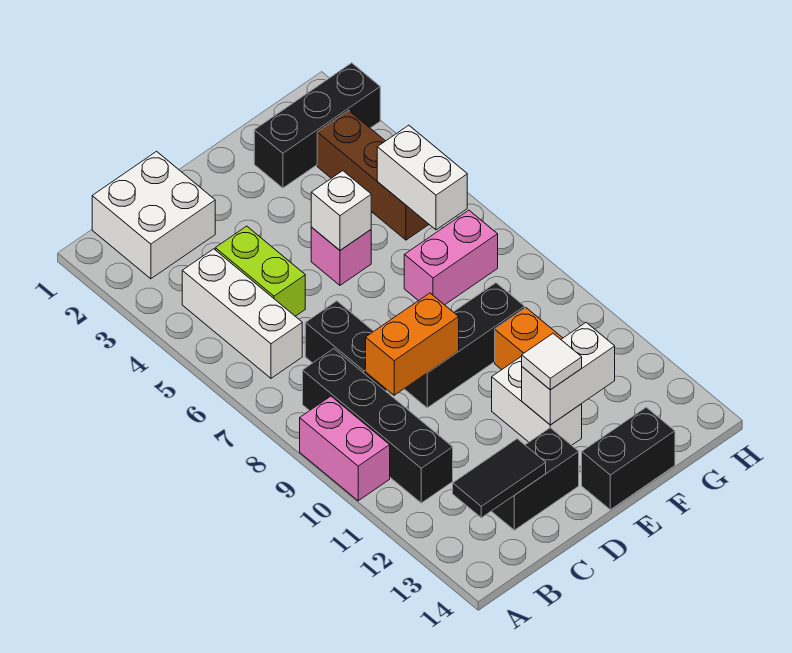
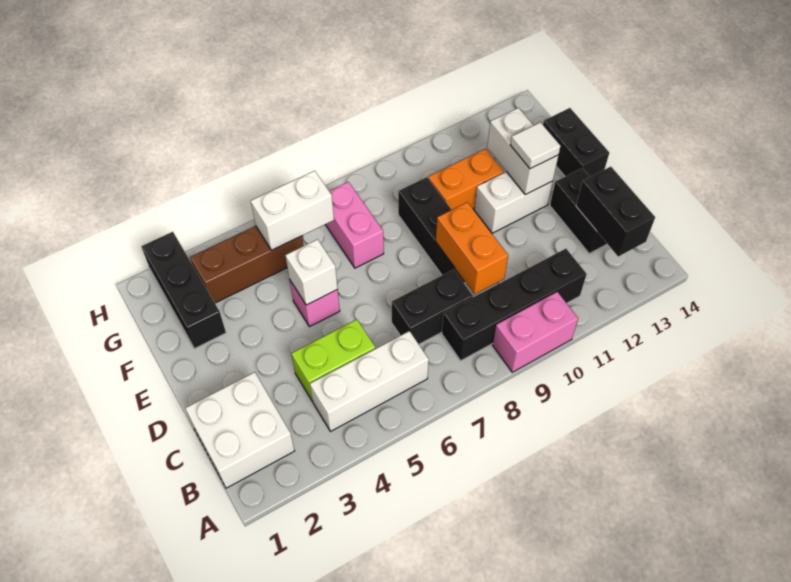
black 1x2 tile [453,439,546,518] -> black 1x2 brick [576,167,655,256]

